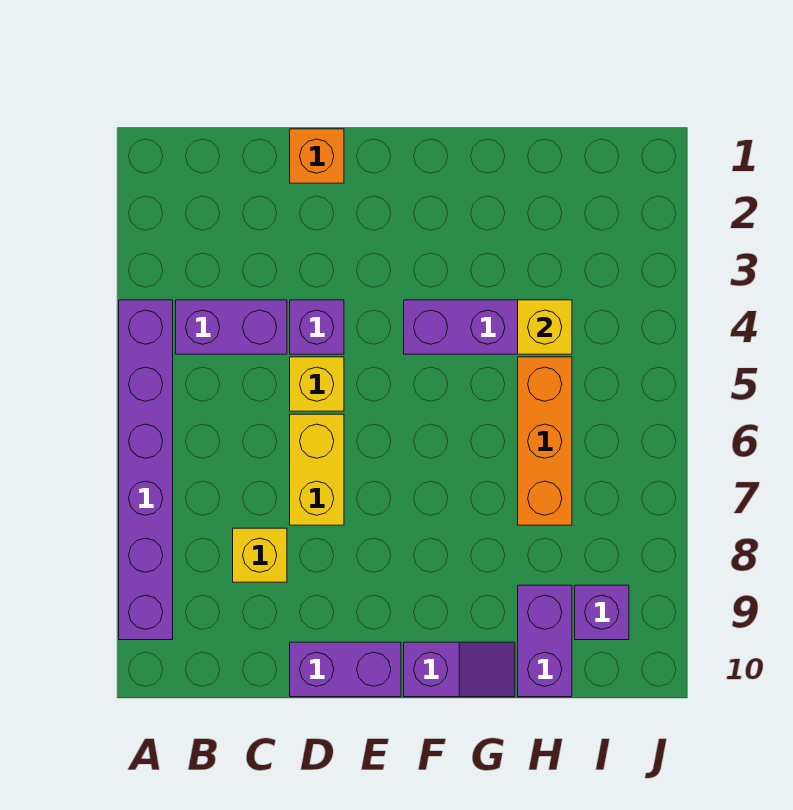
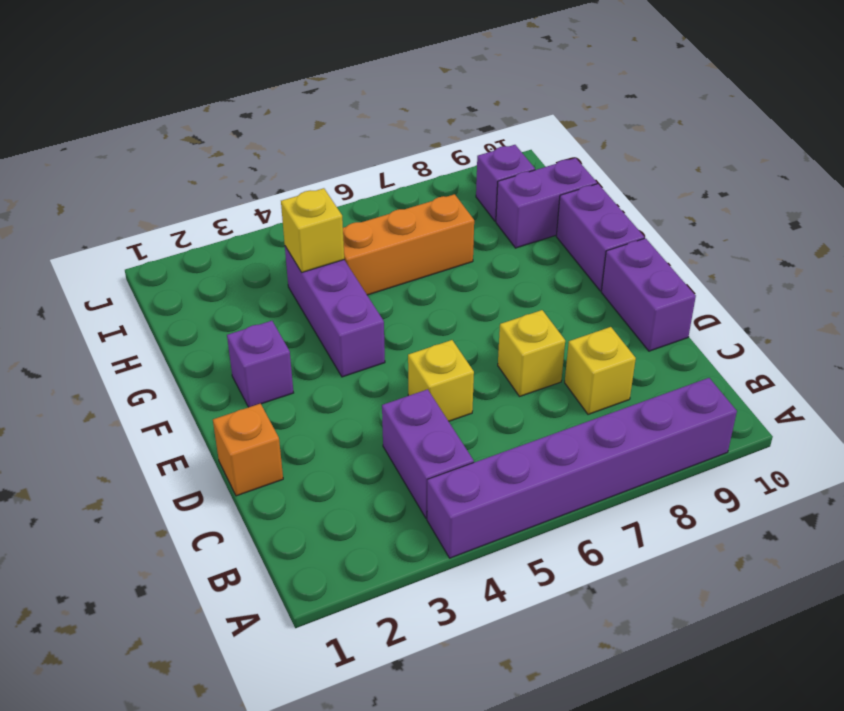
purple 1x1 brick [290,300,344,354] -> purple 1x1 brick moved to [227,321,294,407]
yellow 1x2 brick [290,414,344,525] -> yellow 1x1 brick [498,310,565,396]
purple 1x2 slope [404,642,515,697] -> purple 1x2 brick [556,184,644,291]

